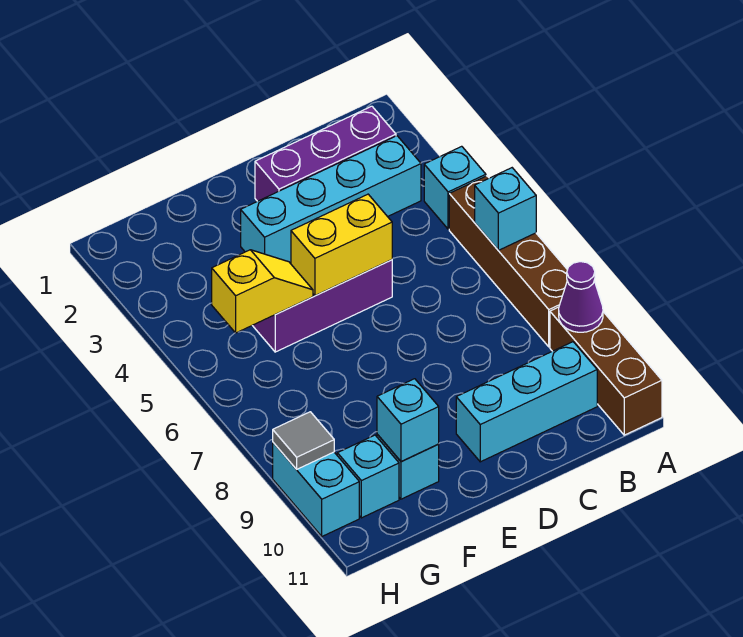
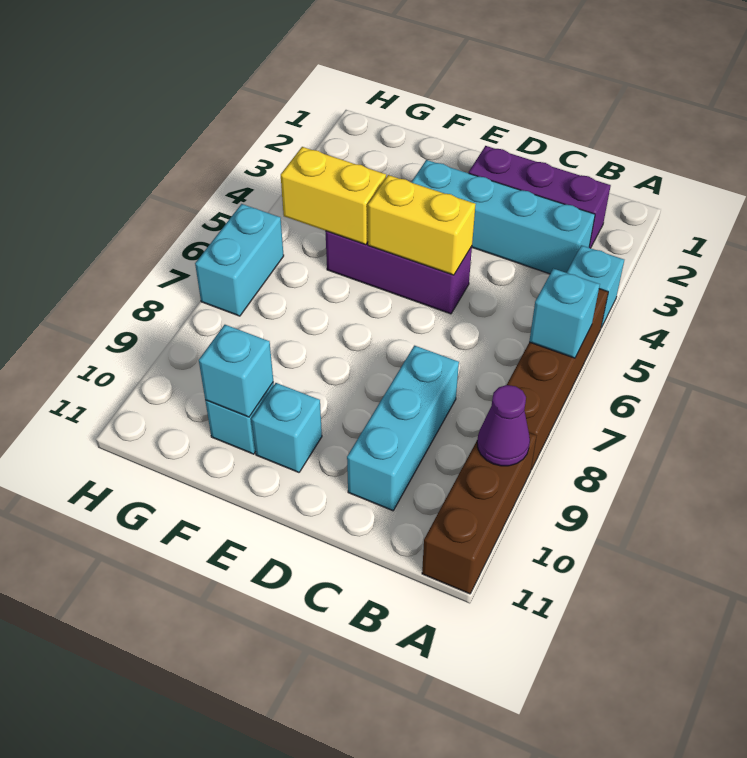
cyan 1x3 brick [456,342,597,462] -> cyan 1x3 brick turned to [347,346,459,511]
yellow 1x2 slope [212,250,313,333] -> yellow 1x2 brick [281,147,386,245]
cyan 1x1 brick [337,435,399,518] -> cyan 1x1 brick moved to [252,383,322,472]
cyan 1x2 brick [273,443,359,536] -> cyan 1x2 brick moved to [195,204,284,316]
grey 1x1 tile [273,412,334,469] -> none

